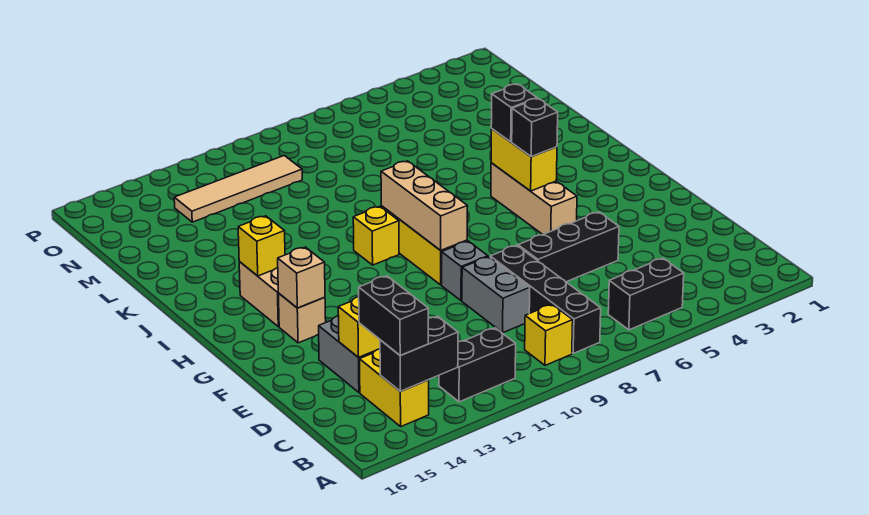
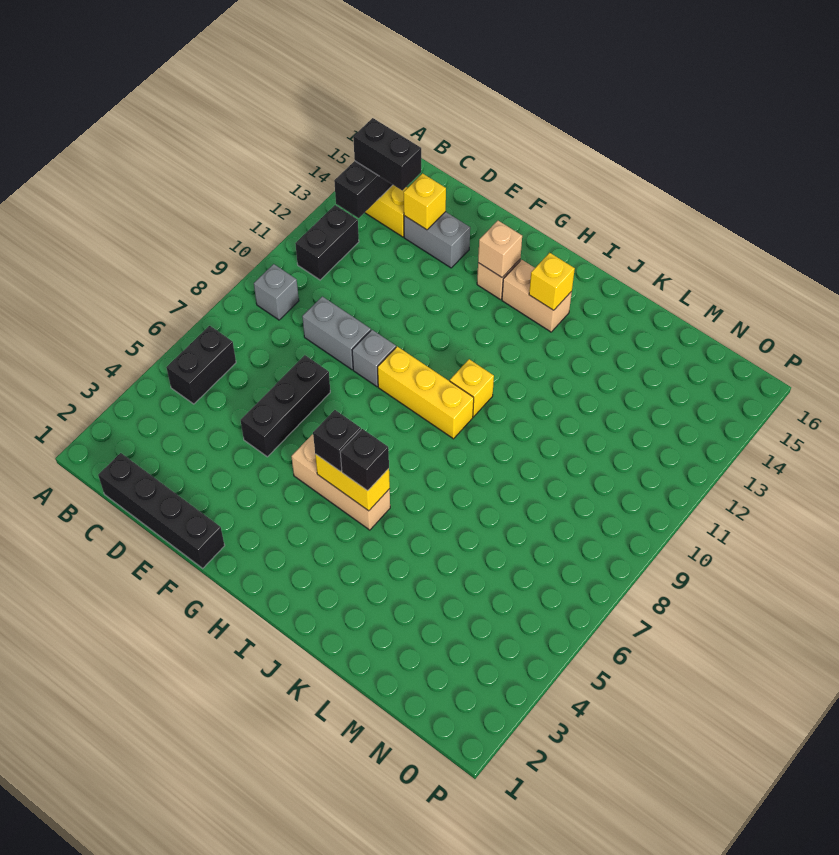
black 1x4 brick [490,245,601,353] -> black 1x4 brick moved to [98,453,225,568]
yellow 1x1 brick [525,304,573,365] -> grey 1x1 brick [254,264,299,320]
tan 1x3 brick [381,161,468,250] -> none
tan 1x4 tile [174,156,302,222] -> none

